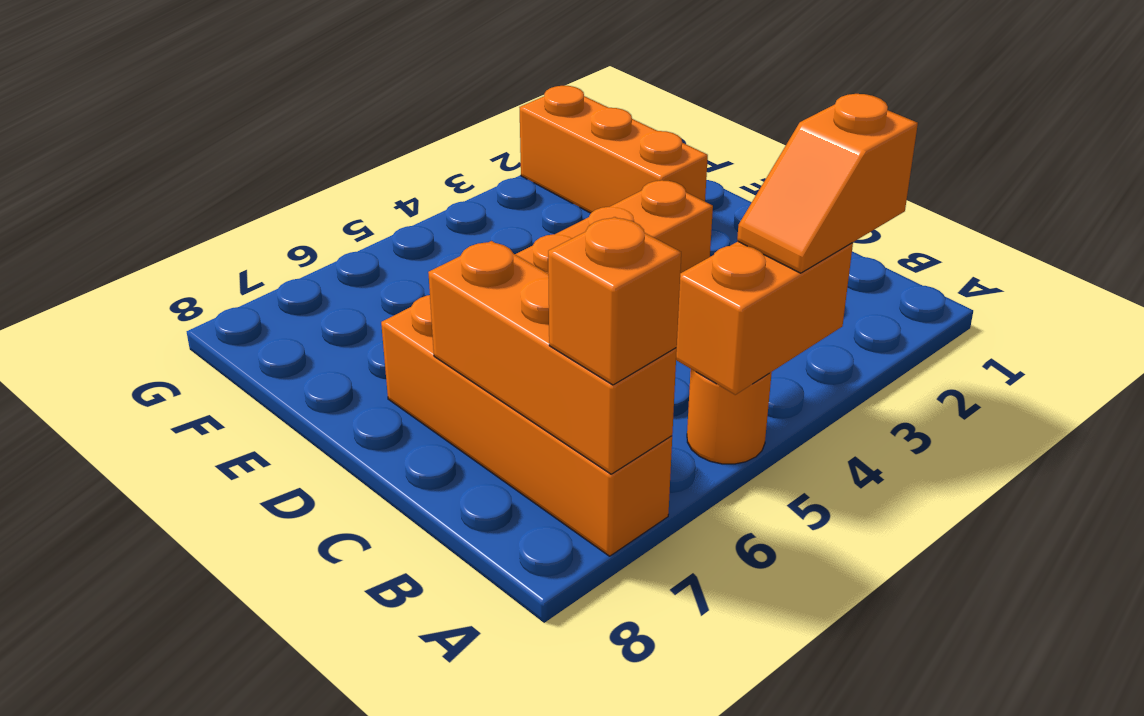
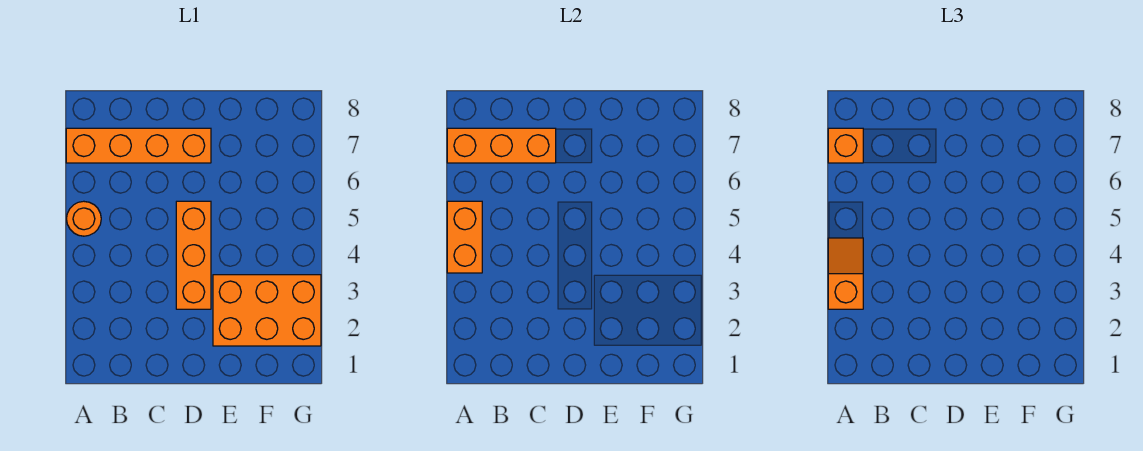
orange 1x3 brick [519,86,708,213] -> orange 2x3 brick [213,275,321,346]

